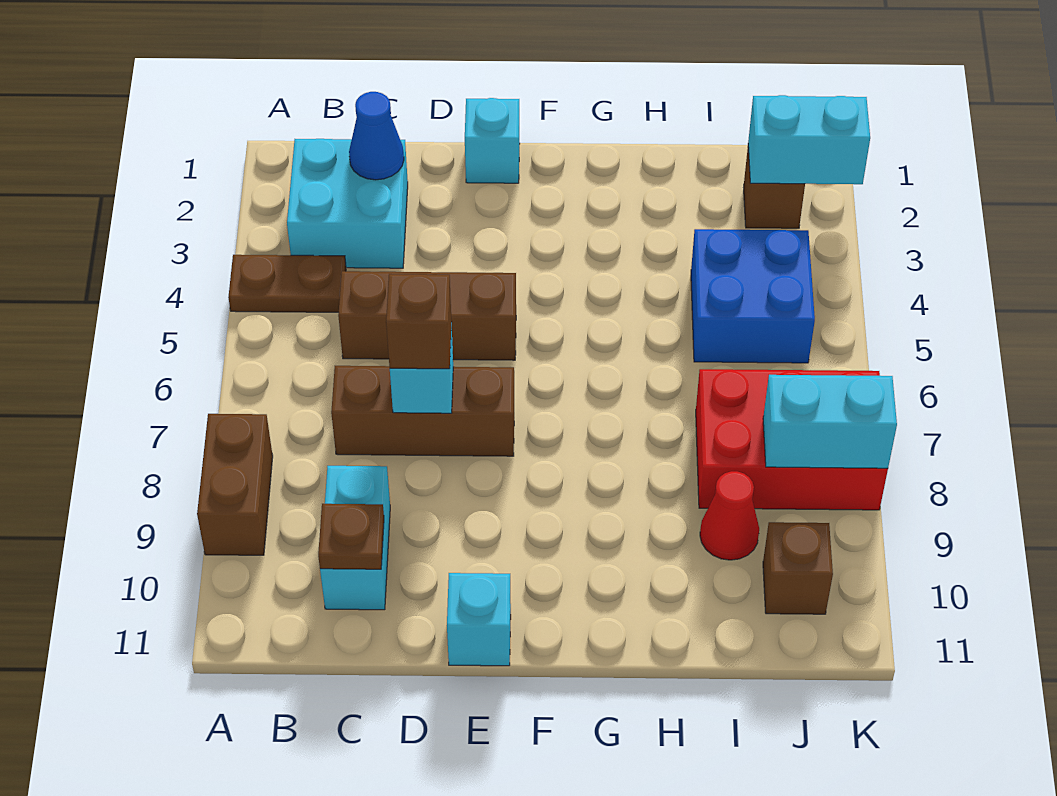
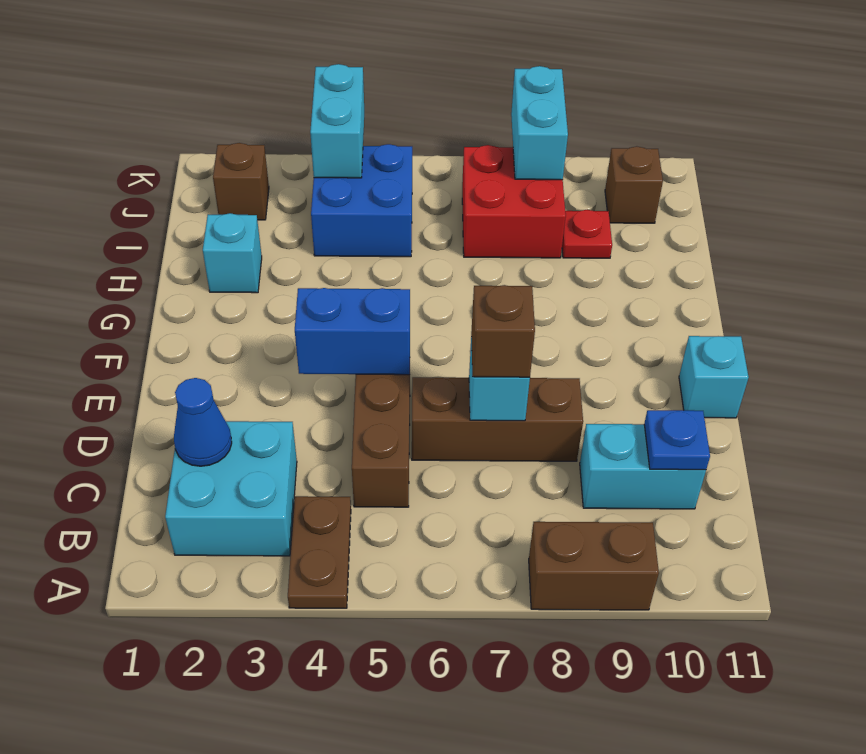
brown 1x3 brick [331,366,514,456] -> brown 1x3 brick turned to [412,377,583,461]
brown 1x1 plate [318,504,384,569] -> blue 1x1 plate [644,410,710,470]
cyan 1x1 brick [465,98,520,183] -> cyan 1x1 brick moved to [203,213,262,293]
none -> blue 1x2 brick [295,288,410,375]
red 2x3 brick [696,369,888,510] -> red 2x2 brick [462,145,566,258]
red 1x1 cone [700,471,759,560] -> red 1x1 plate [562,210,612,258]
cyan 1x2 brick [748,95,870,184] -> cyan 1x2 brick moved to [310,64,364,178]

